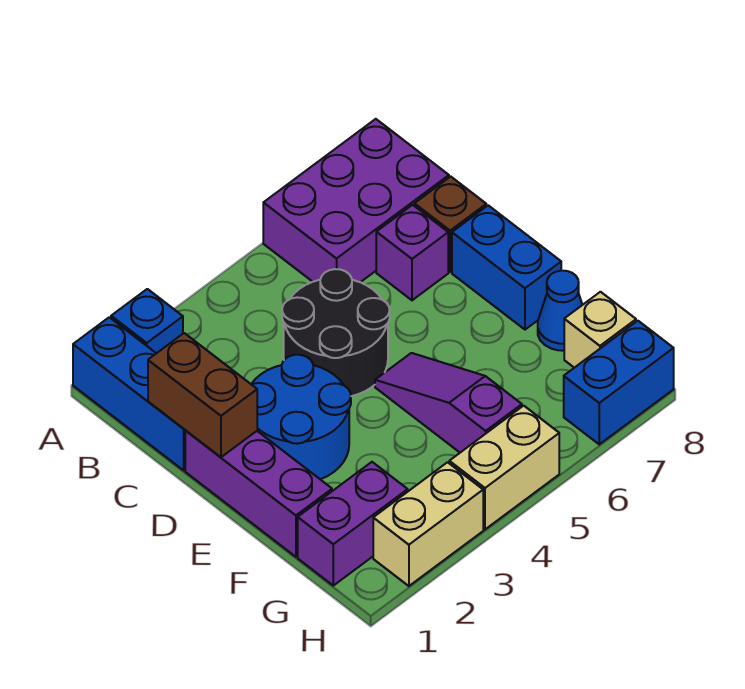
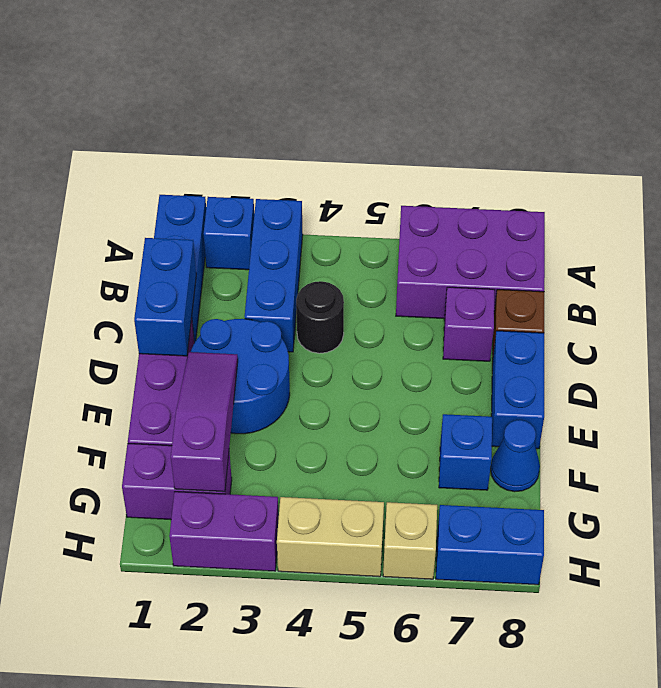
none -> blue 1x3 brick [245,199,303,352]
brown 1x2 brick [148,333,257,457] -> blue 1x2 brick [134,238,196,356]
black 2x2 round brick [282,269,390,396] -> black 1x1 round brick [296,281,344,353]
purple 1x3 slope [375,353,522,453] -> purple 1x3 slope moved to [171,352,238,492]
none -> blue 1x1 brick [439,414,492,490]
tan 1x1 brick [564,292,636,368] -> tan 1x1 brick moved to [383,502,437,579]
tan 1x2 brick [373,462,483,586] -> purple 1x2 brick [169,492,279,571]

